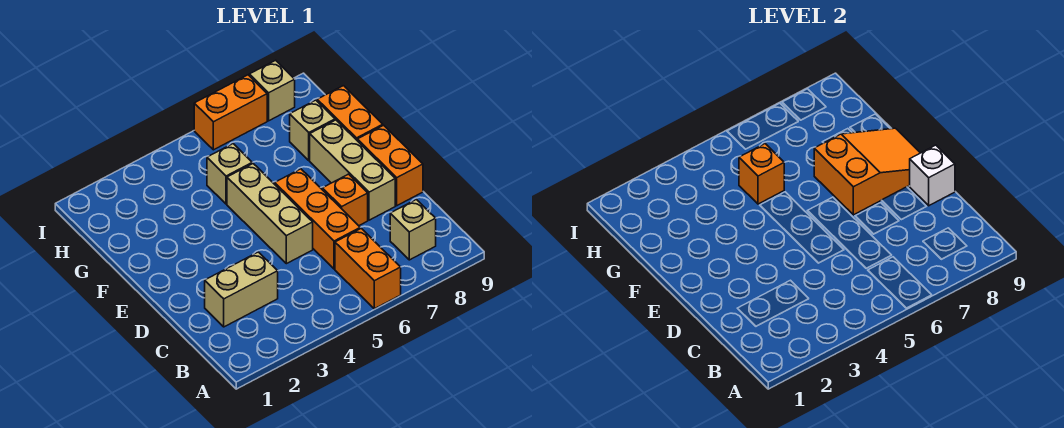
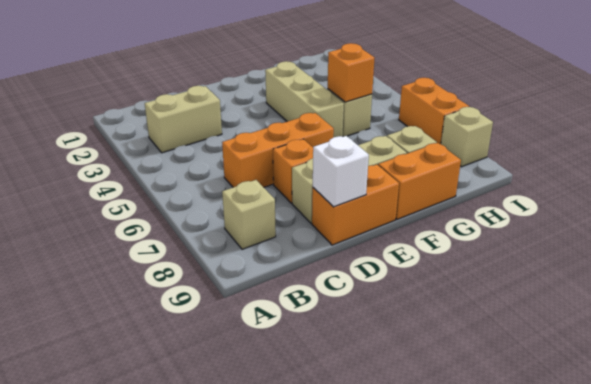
orange 1x2 brick [335,228,401,309] -> none
tan 1x2 brick [205,252,278,327] -> tan 1x2 brick turned to [145,86,222,153]
tan 1x3 brick [227,164,313,264] -> tan 1x3 brick turned to [265,61,344,137]
orange 2x3 slope [814,128,920,215] -> none

